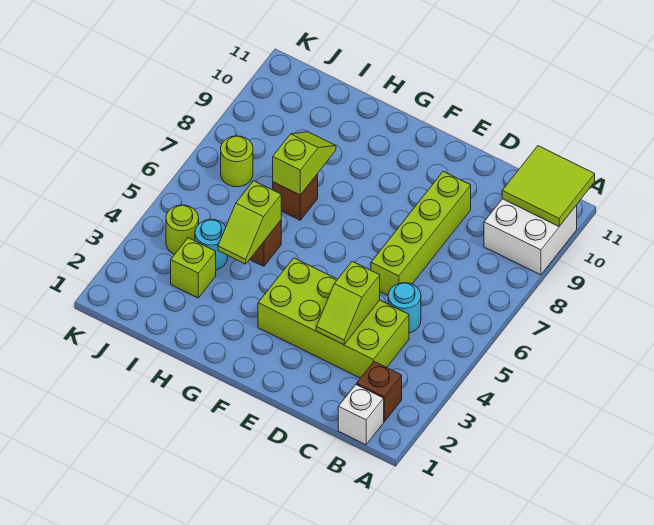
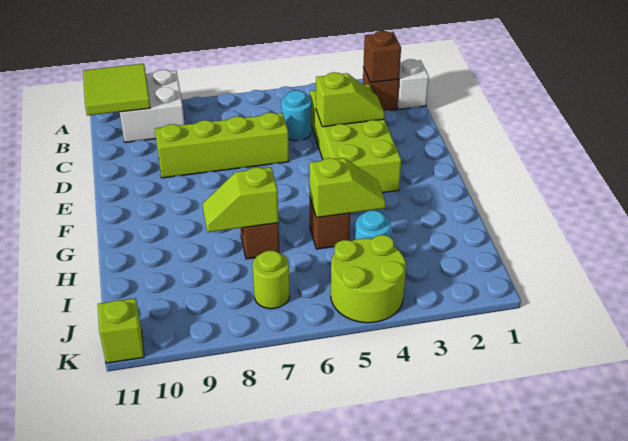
none -> brown 1x1 brick [363,31,401,83]
lime 1x1 brick [171,238,216,298] -> lime 1x1 brick moved to [98,298,144,363]
lime 1x1 round brick [166,205,199,254] -> lime 2x2 round brick [331,235,406,323]

